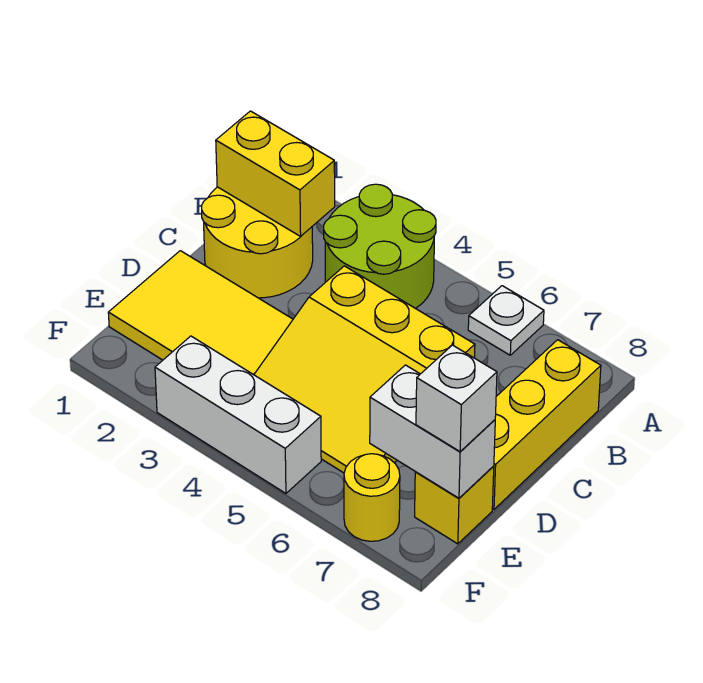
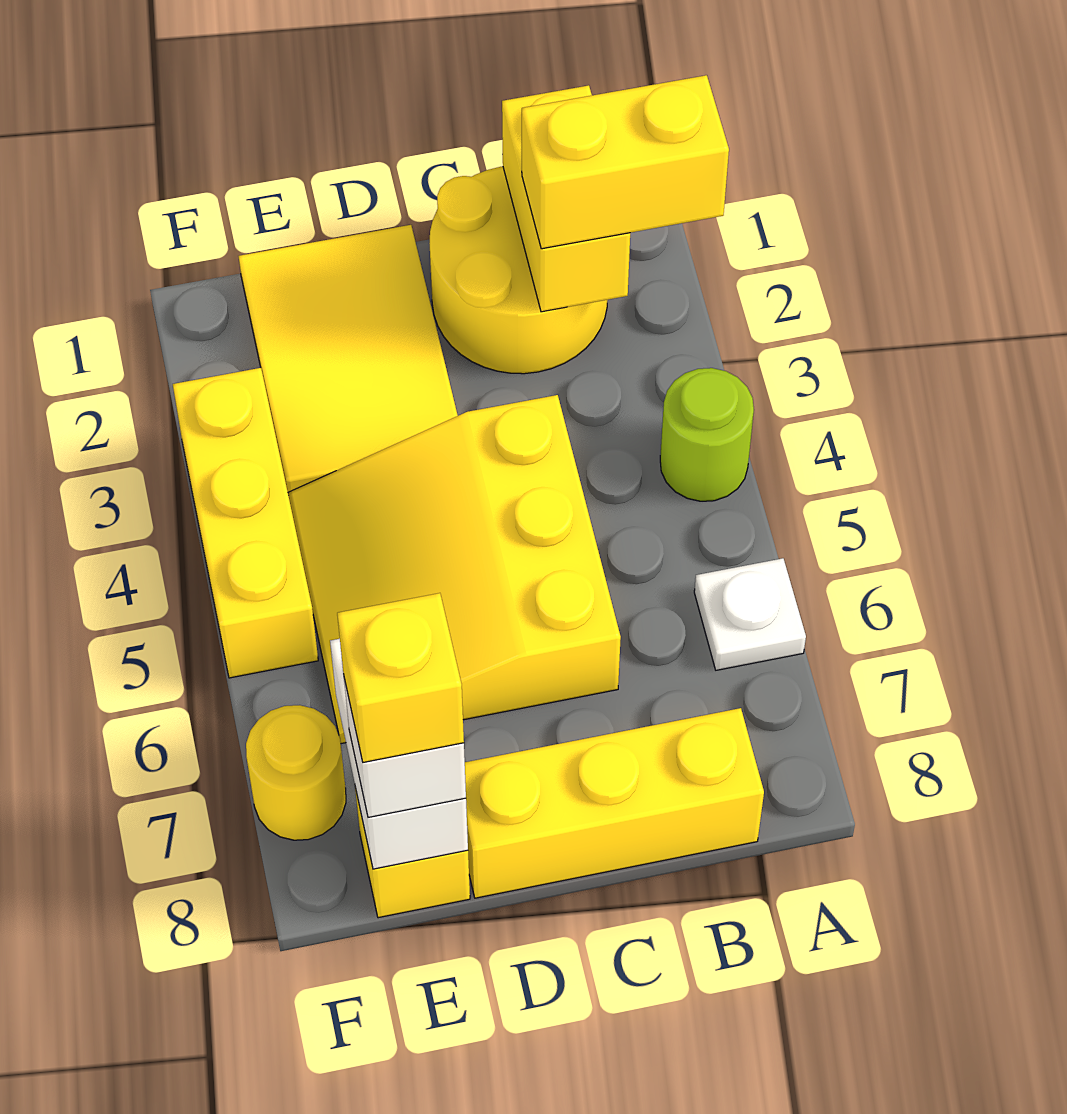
none -> yellow 1x2 brick [522,75,729,249]
lime 2x2 round brick [324,184,436,309] -> lime 1x1 round brick [660,368,754,501]
none -> yellow 1x1 brick [337,593,464,762]
white 1x3 brick [155,336,321,493] -> yellow 1x3 brick [173,368,318,678]

